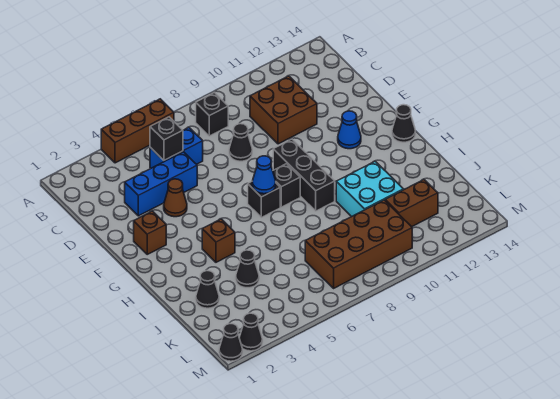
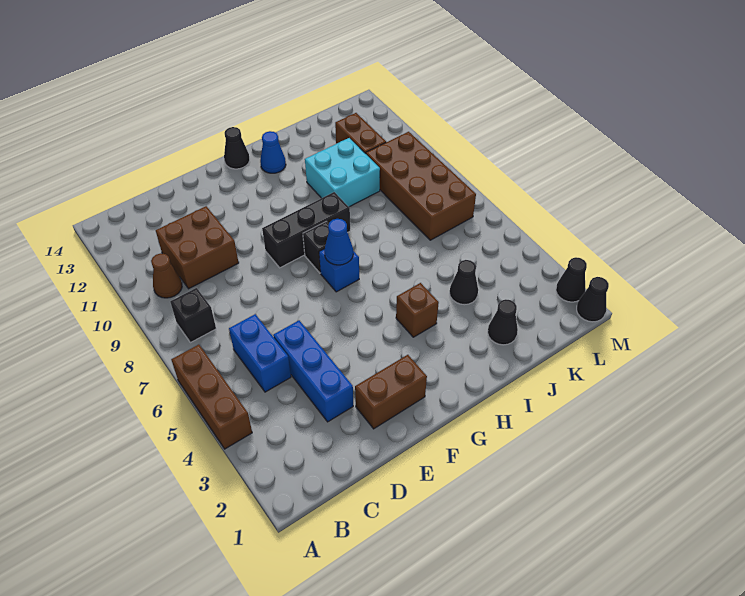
black 1x1 brick [150,117,183,160] -> none
black 1x1 cone [229,124,252,161] -> none
brown 1x1 cone [164,179,187,217] -> brown 1x1 cone moved to [151,253,182,298]
brown 1x1 brick [134,211,166,254] -> brown 1x2 brick [355,355,427,429]
blue 1x1 cone [338,111,361,149] -> blue 1x1 cone moved to [260,131,286,173]
black 1x1 brick [248,182,280,217] -> blue 1x1 brick [319,249,359,292]

